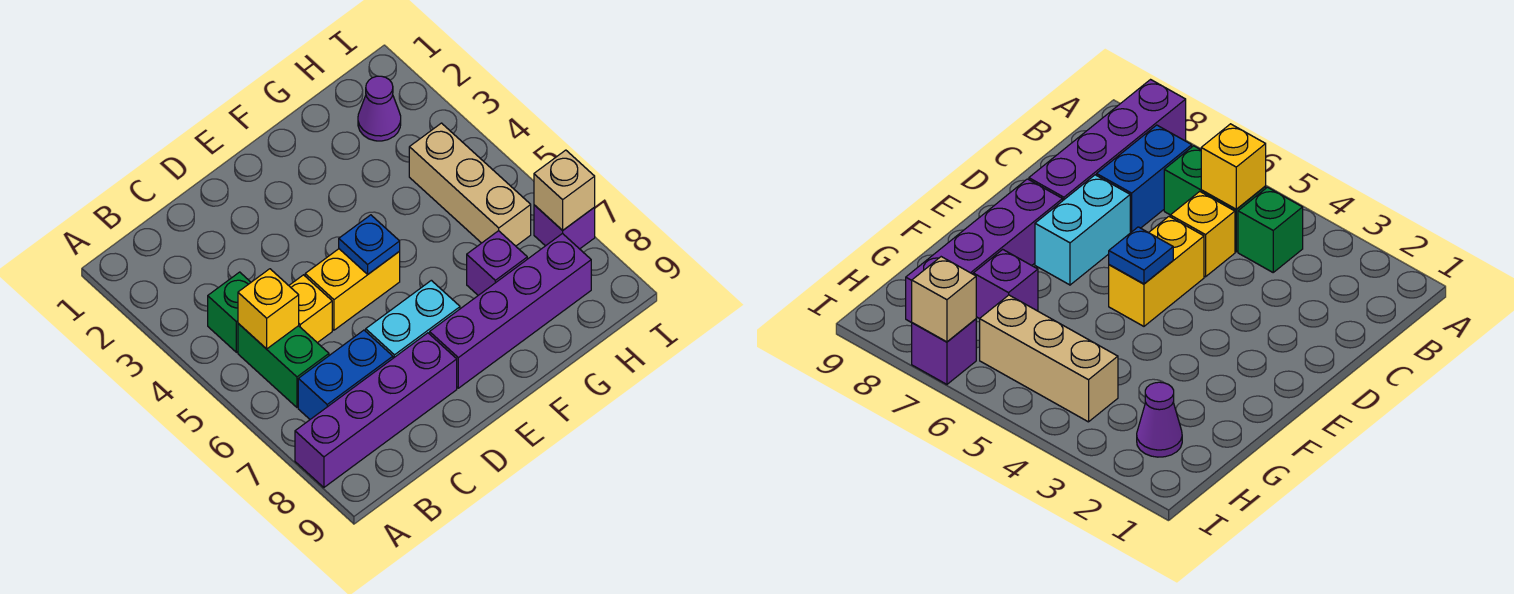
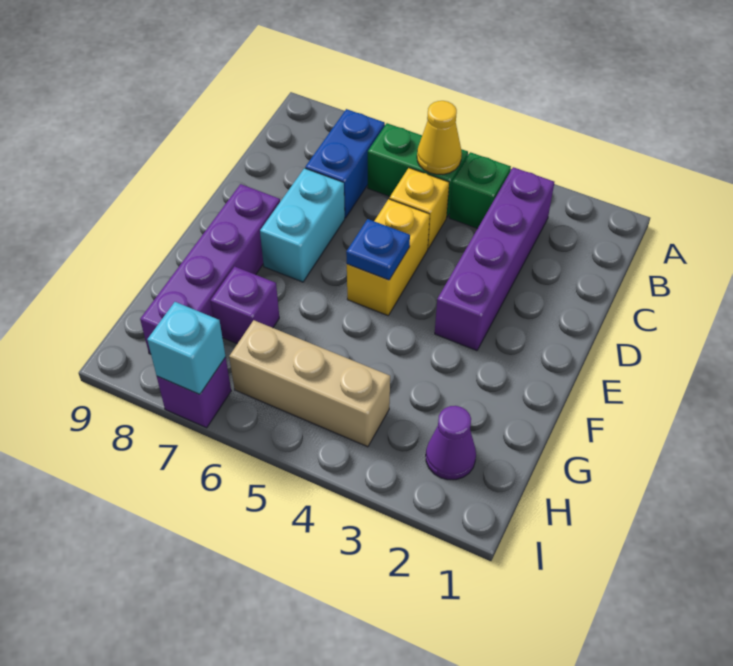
purple 1x4 brick [295,333,457,487] -> purple 1x4 brick moved to [435,167,554,351]
yellow 1x1 brick [238,269,299,349] -> yellow 1x1 cone [417,101,462,174]
tan 1x1 brick [534,150,595,230] -> cyan 1x1 brick [147,302,226,394]

